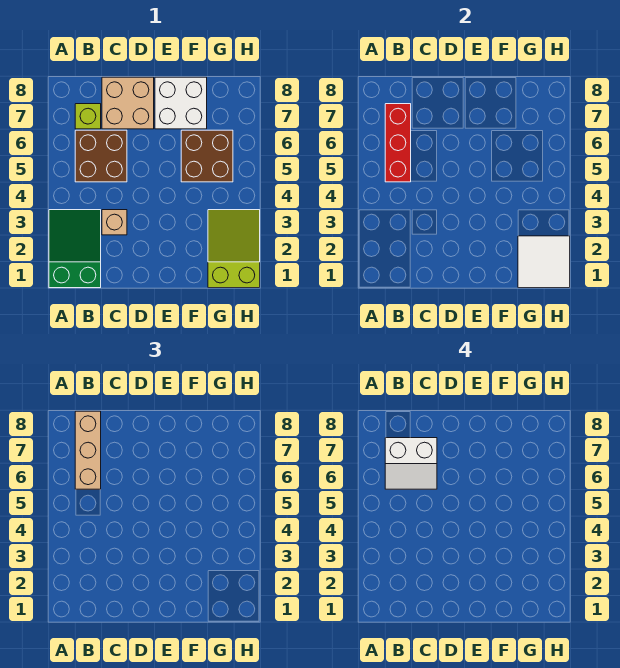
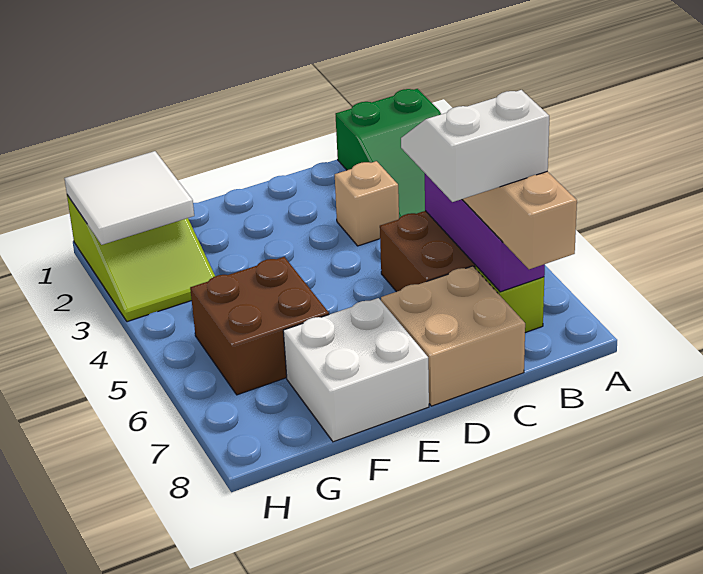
red 1x3 brick [385,104,411,182] -> purple 1x3 brick [425,174,545,292]

